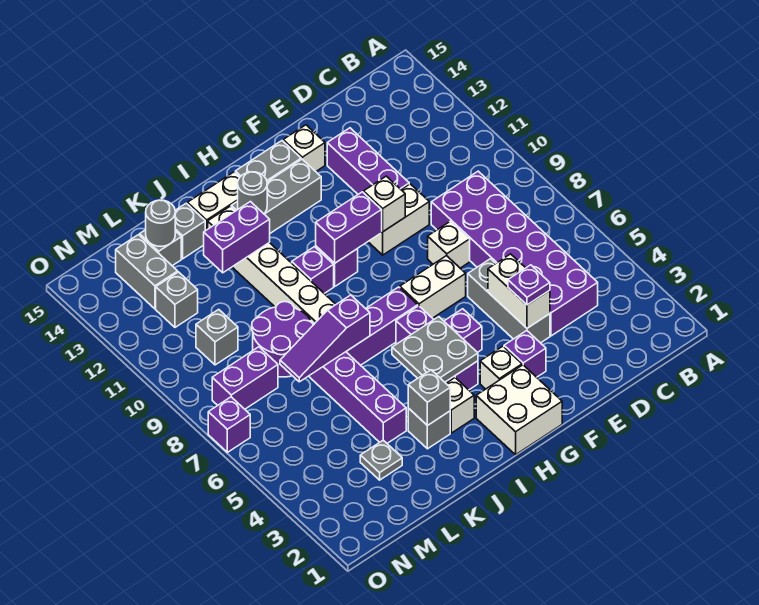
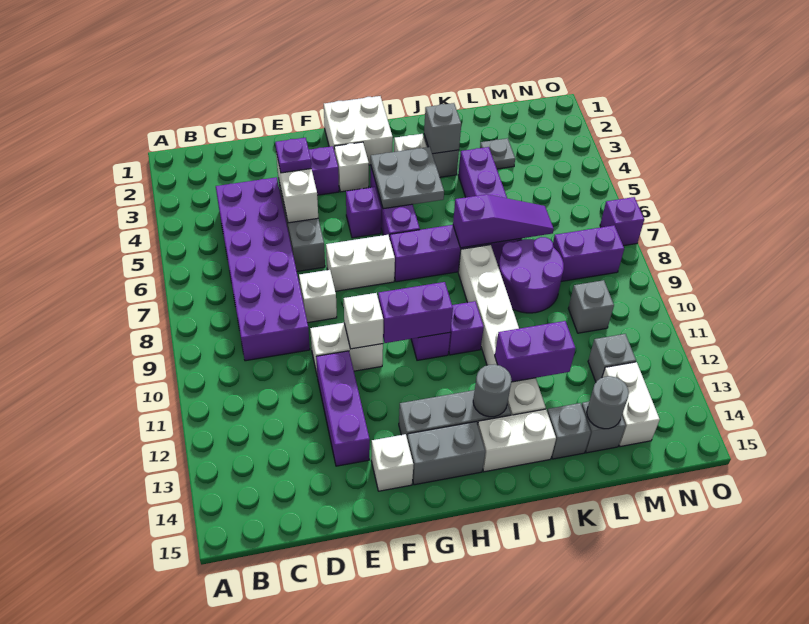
grey 1x2 brick [116,235,178,309] -> white 1x2 brick [602,362,660,447]

